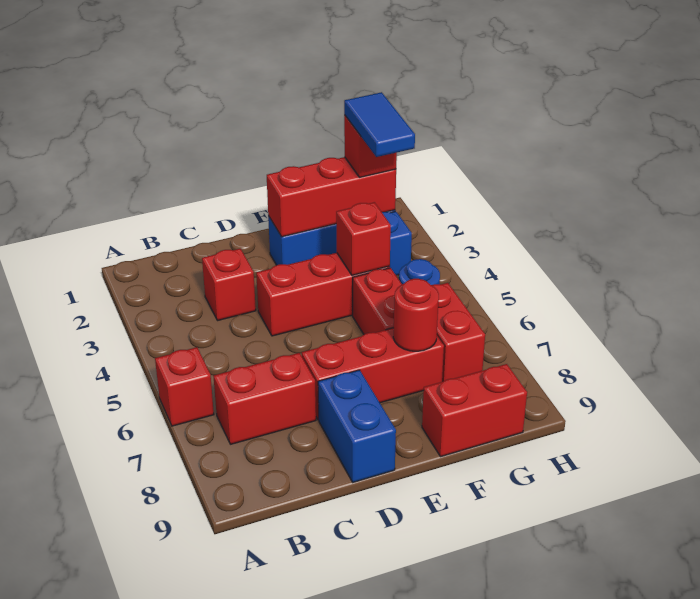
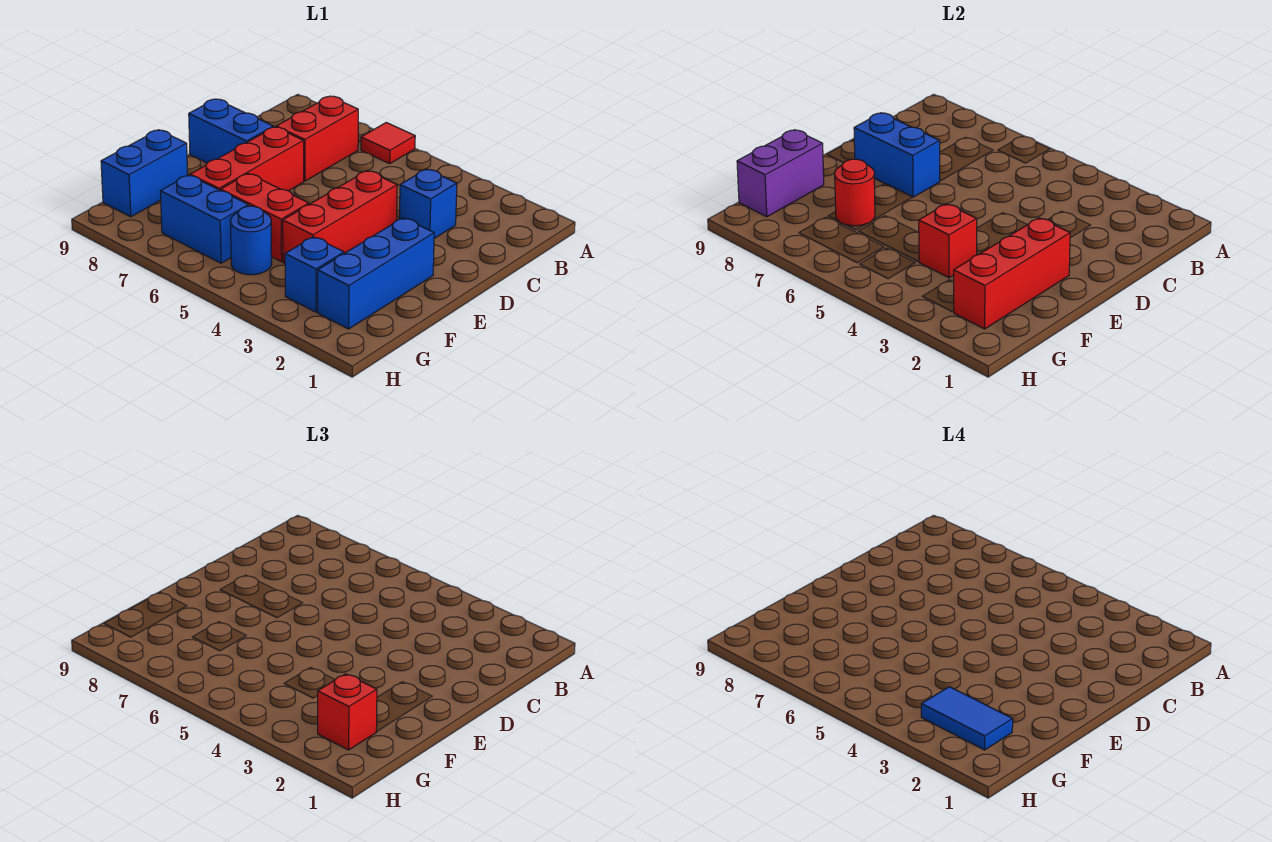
red 1x1 brick [155,347,214,426] -> red 1x1 tile [361,122,415,164]
red 1x1 brick [202,249,256,321] -> blue 1x1 brick [399,169,457,238]
none -> blue 1x2 brick [854,113,940,197]
red 1x2 brick [422,364,527,457] -> blue 1x2 brick [101,130,188,217]
none -> purple 1x2 brick [737,130,824,217]
red 1x2 brick [432,283,485,382] -> blue 1x2 brick [160,175,248,263]

